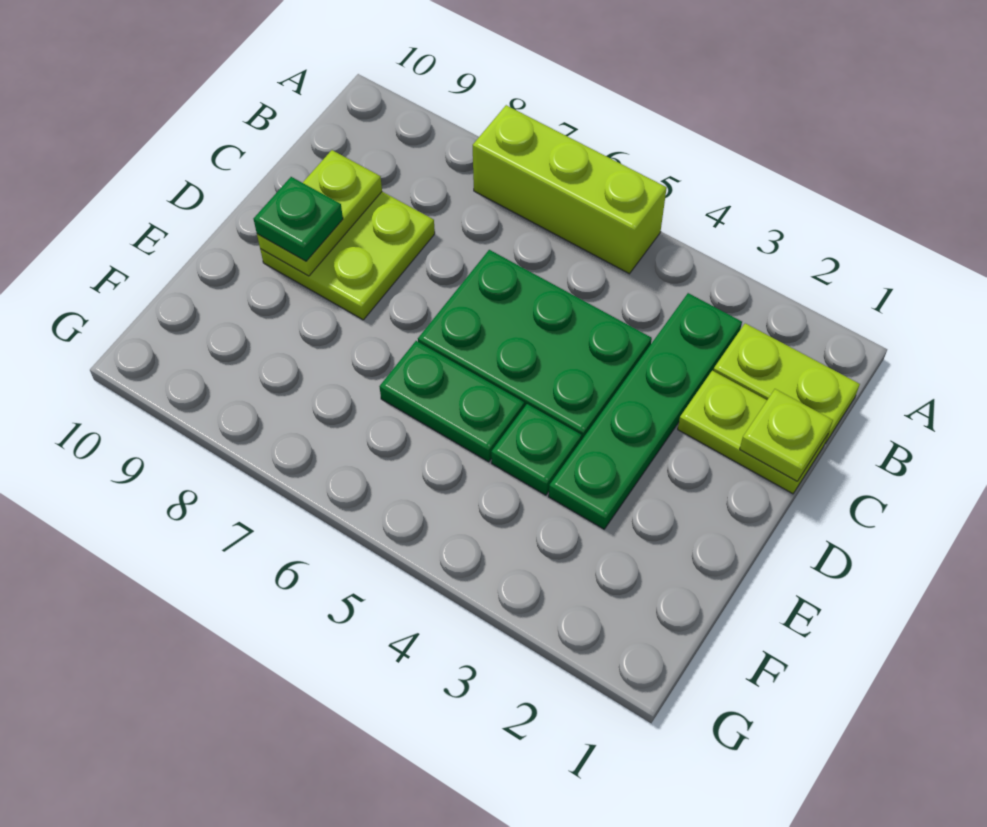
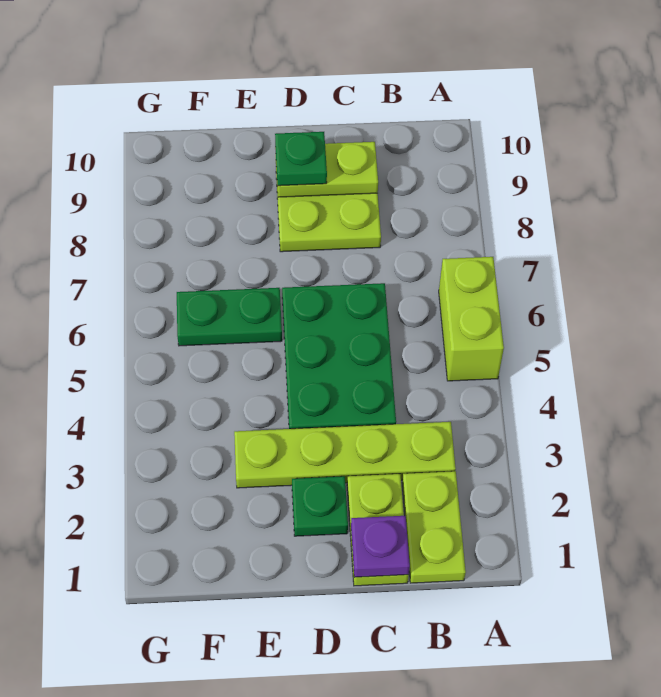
lime 1x3 brick [473,105,667,274] -> lime 1x2 brick [439,257,504,381]
green 1x4 plate [549,293,742,529] -> lime 1x4 plate [234,422,456,488]
lime 1x1 plate [740,389,833,481] -> purple 1x1 plate [351,516,410,577]
green 1x1 plate [491,404,582,495] -> green 1x1 plate moved to [292,476,348,536]
green 1x2 plate [379,341,524,462] -> green 1x2 plate turned to [177,288,282,346]

